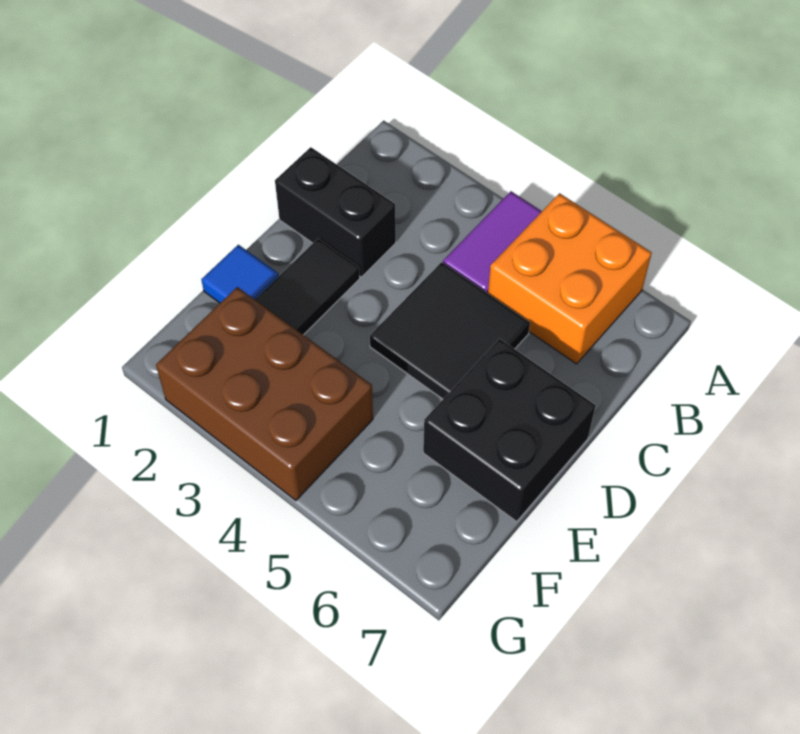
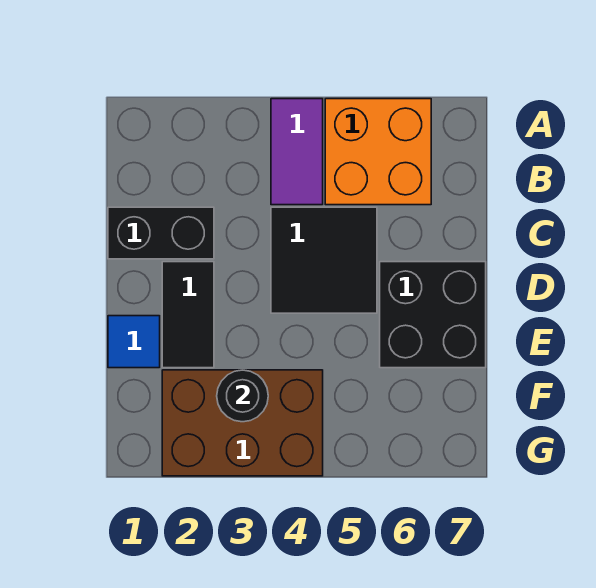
none -> black 1x1 round brick [217,370,268,422]

